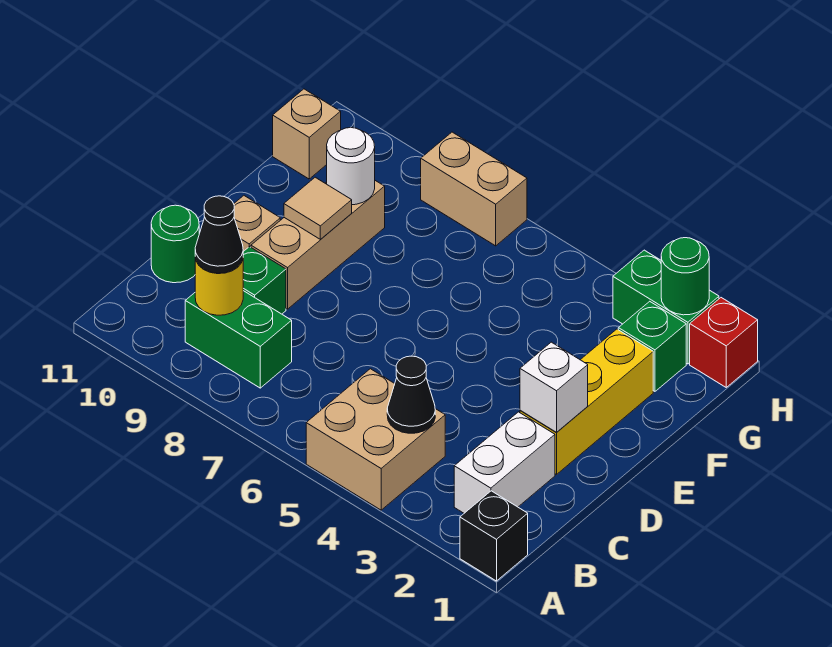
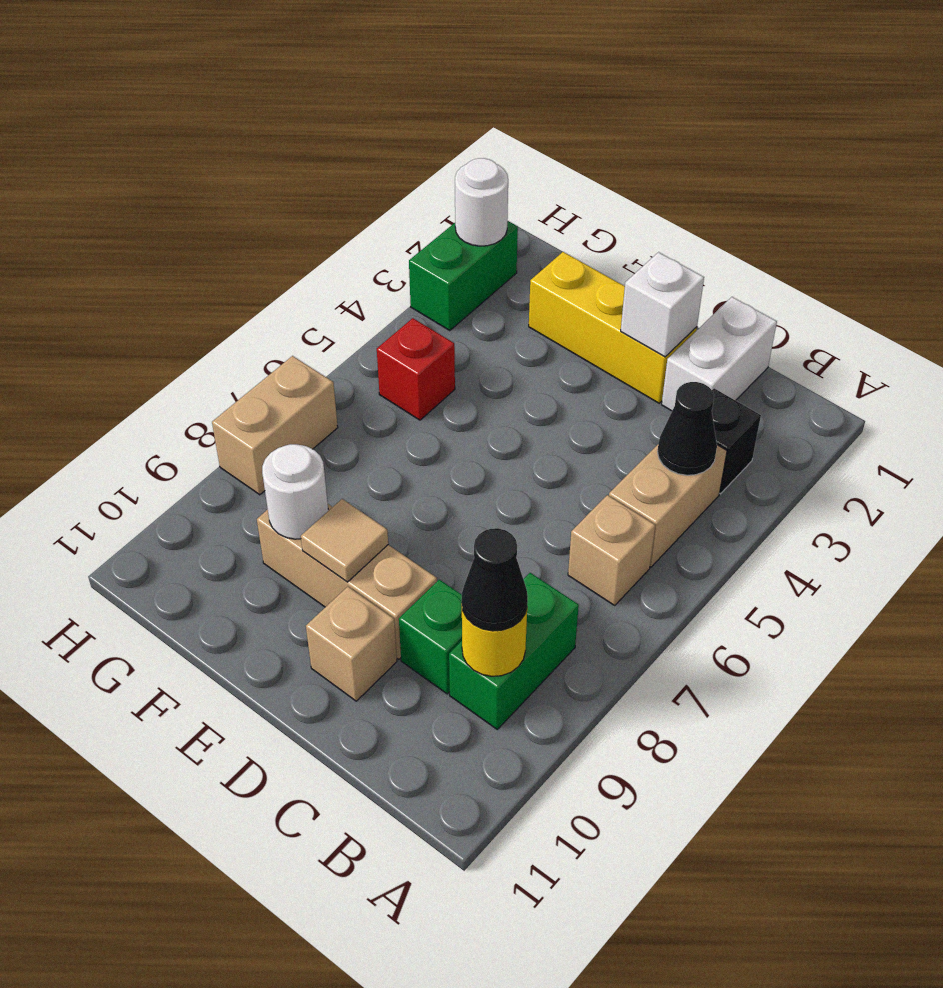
black 1x1 brick [460,491,528,581] -> black 1x1 brick moved to [712,388,761,494]
tan 2x2 brick [306,369,445,510] -> tan 1x2 brick [609,445,727,567]
white 1x2 brick [454,412,555,513] -> white 1x2 brick turned to [662,297,777,411]
green 1x1 round brick [151,205,199,283] -> none
green 1x1 brick [618,301,686,391] -> none
tan 1x1 brick [273,89,341,179] -> tan 1x1 brick moved to [568,495,655,605]
red 1x1 brick [690,298,758,387] -> red 1x1 brick moved to [377,318,455,420]
green 1x1 round brick [661,238,709,315] -> white 1x1 round brick [455,158,508,246]

